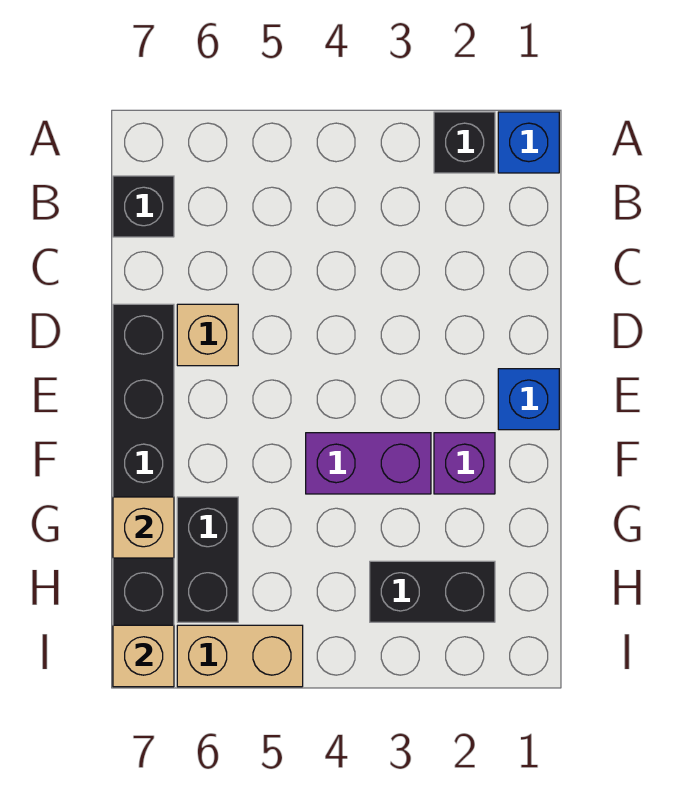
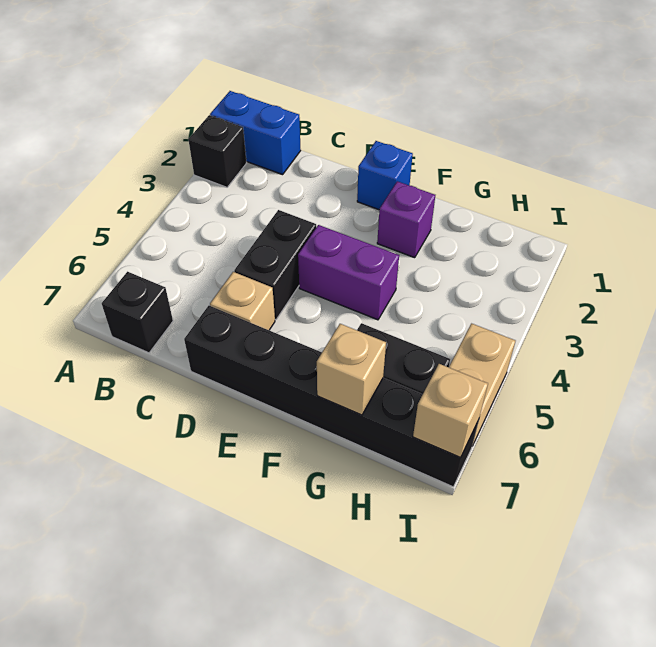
blue 1x1 brick [498,112,559,173] -> blue 1x2 brick [210,91,301,175]
purple 1x2 brick [306,433,431,494] -> purple 1x2 brick turned to [298,225,399,320]
black 1x2 brick [370,561,495,622] -> black 1x2 brick moved to [234,210,316,319]

